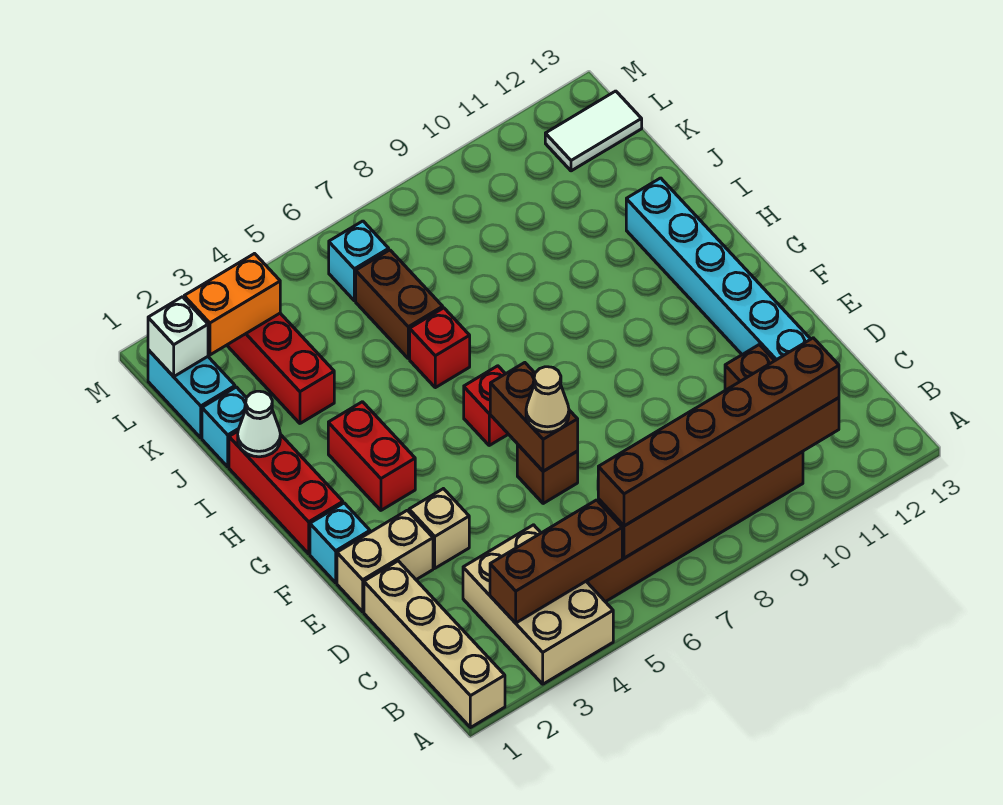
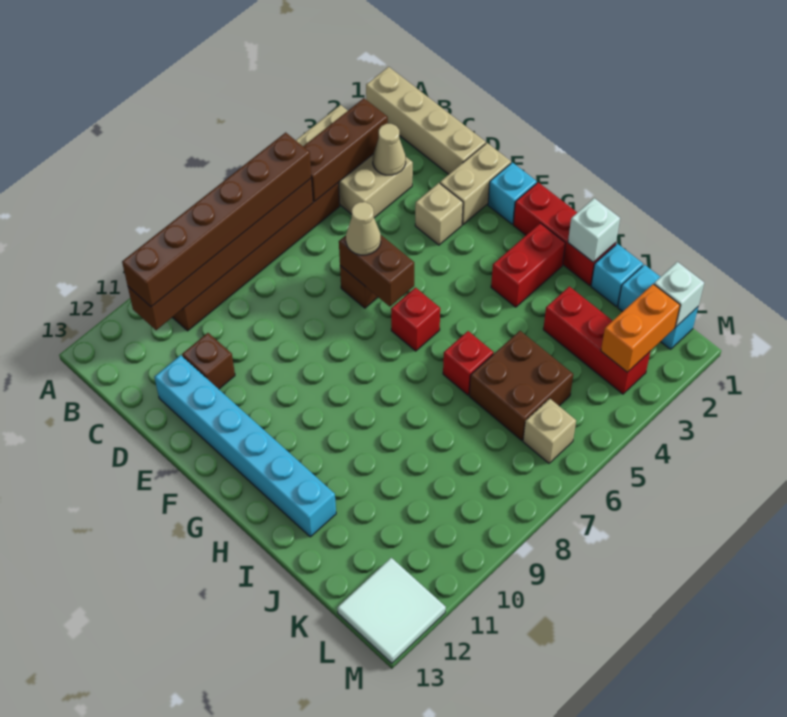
none -> tan 1x1 cone [373,124,406,175]
red 1x2 brick [328,402,415,510] -> red 1x2 brick turned to [491,223,565,307]
white 1x1 cone [238,391,280,457] -> white 1x1 brick [568,198,620,262]
brown 1x2 brick [356,250,443,359] -> brown 2x2 brick [469,331,573,440]
cyan 1x1 brick [329,221,389,301] -> tan 1x1 brick [523,398,576,463]
white 1x2 tile [545,91,642,171] -> white 2x2 tile [337,558,446,663]

